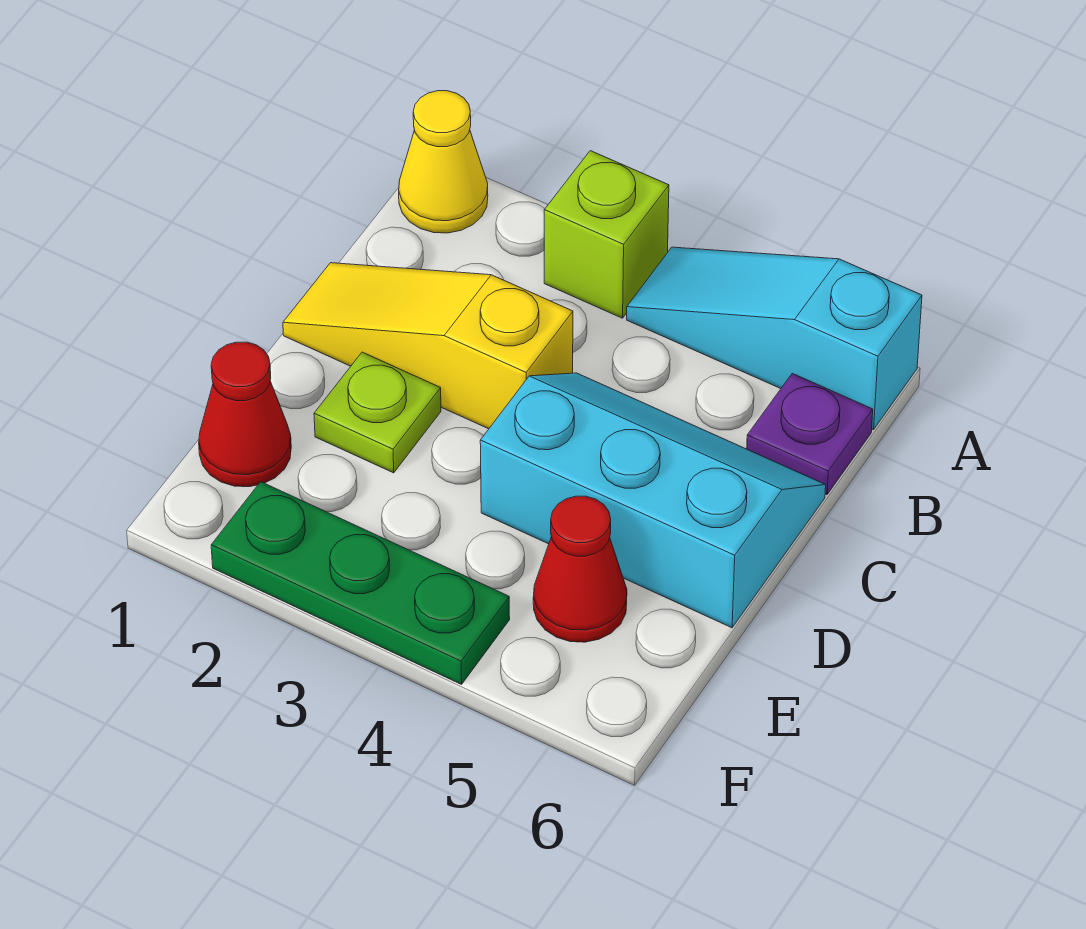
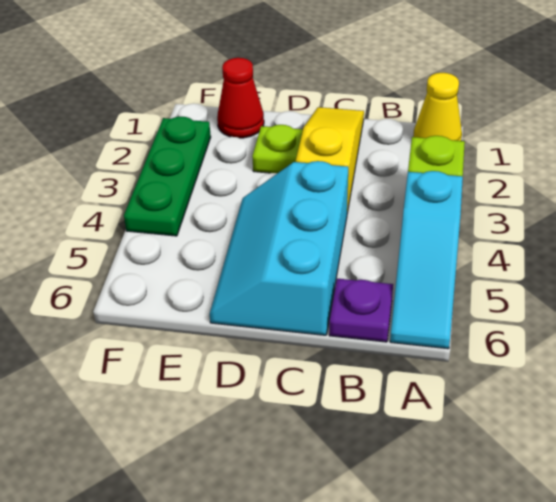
cyan 1x3 slope [627,247,922,430] -> cyan 1x3 slope turned to [390,171,463,349]
cyan 2x3 slope [480,373,826,628] -> cyan 2x3 slope turned to [210,161,348,335]
red 1x1 cone [533,496,627,642] -> none

